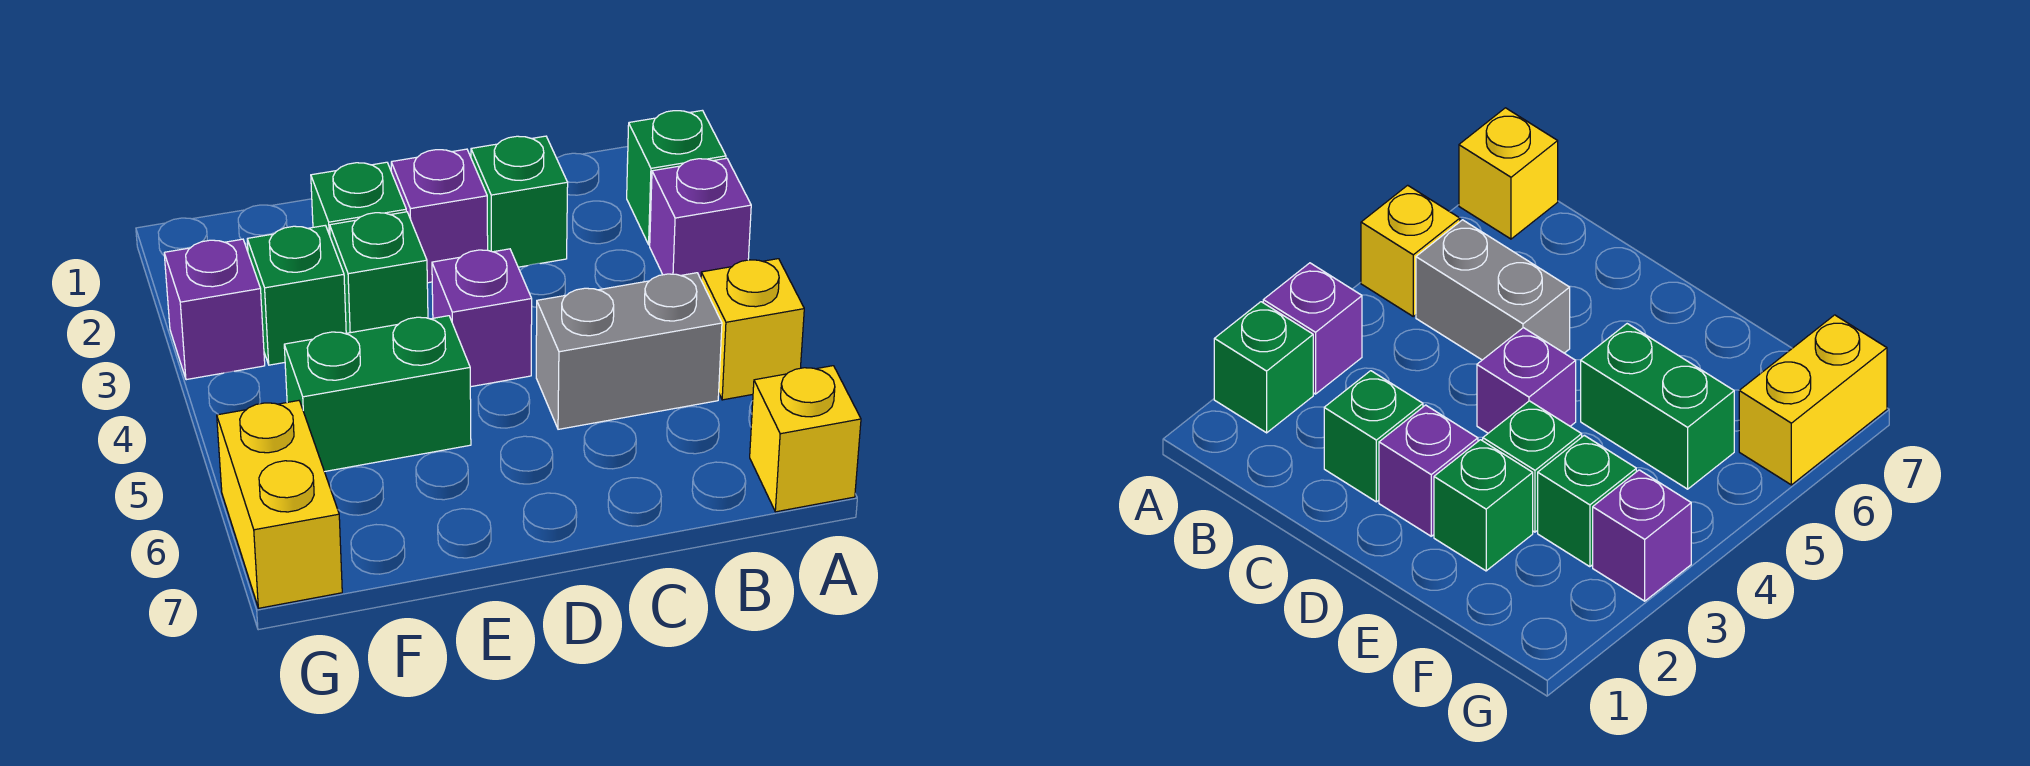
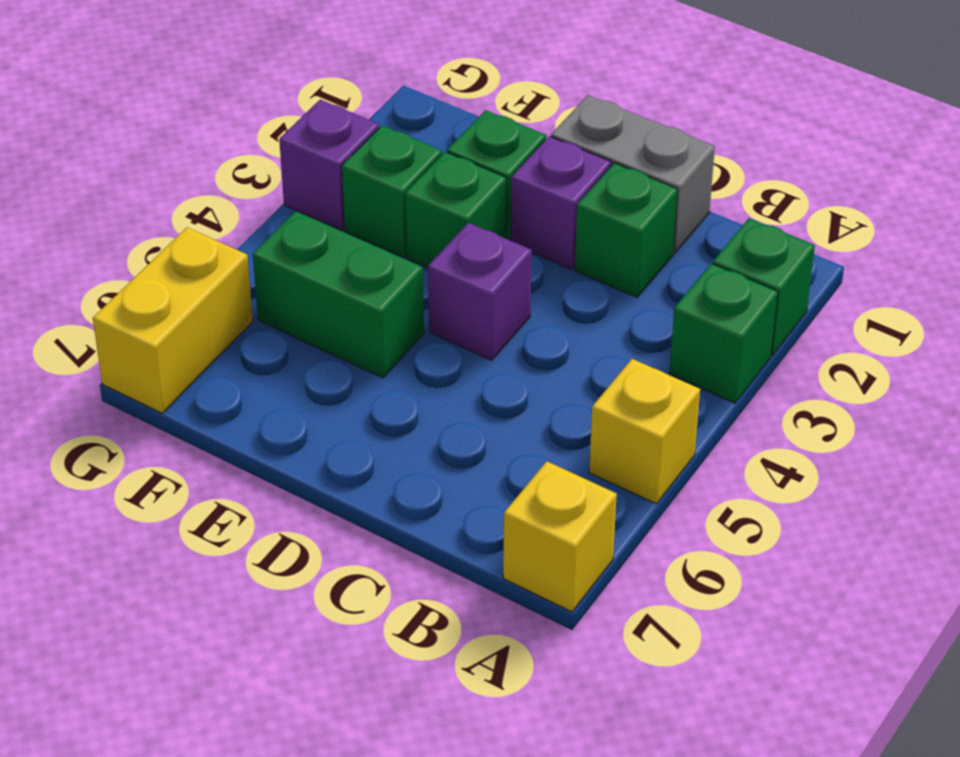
purple 1x1 brick [650,158,751,279] -> green 1x1 brick [669,263,778,403]
grey 1x2 brick [536,273,722,429] -> grey 1x2 brick moved to [551,95,715,253]

